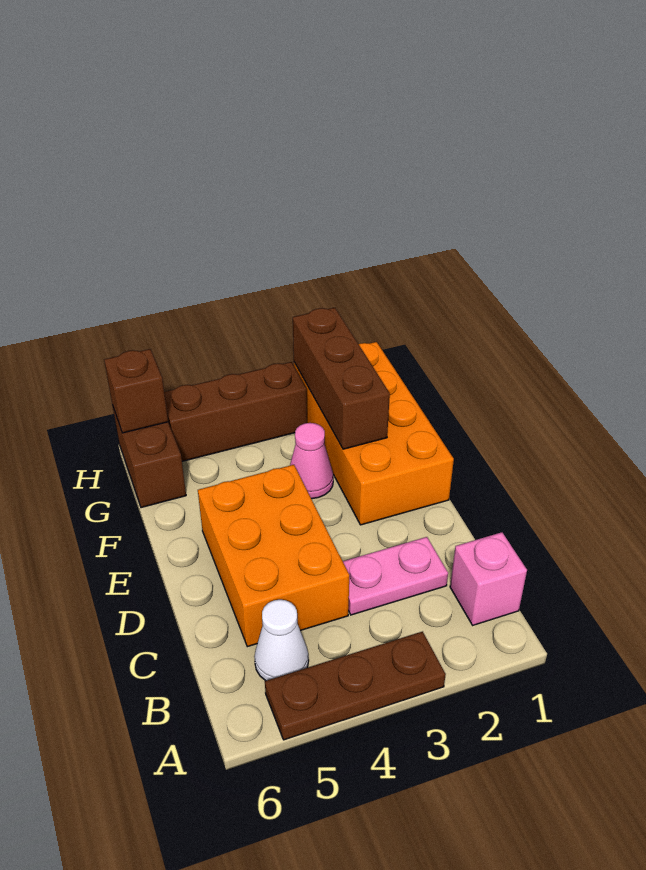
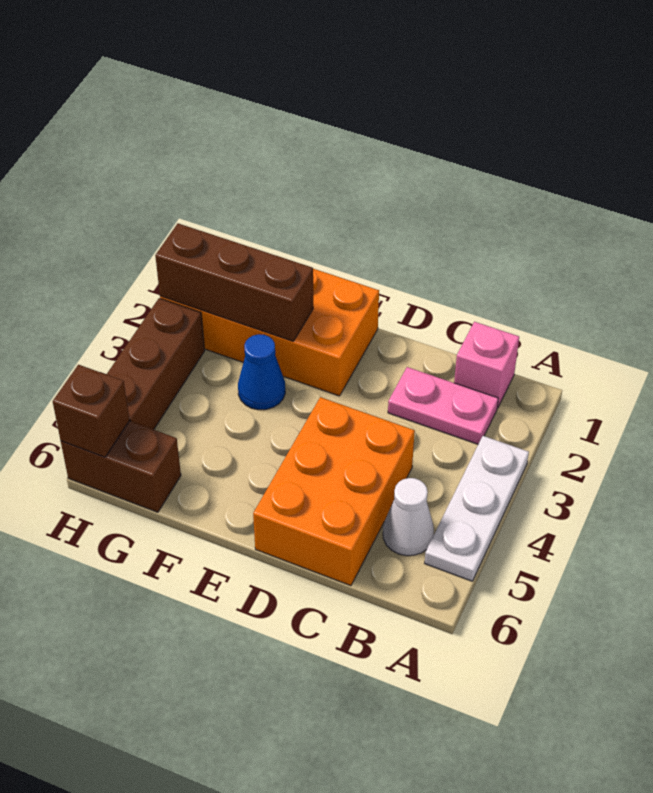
brown 1x3 plate [265,632,446,740] -> white 1x3 plate [425,436,529,581]
pink 1x2 plate [343,537,448,615] -> pink 1x2 plate turned to [388,367,498,444]
orange 2x3 brick [198,465,349,647] -> orange 2x3 brick turned to [253,397,415,586]
pink 1x1 cone [290,423,333,499] -> blue 1x1 cone [238,334,285,410]

